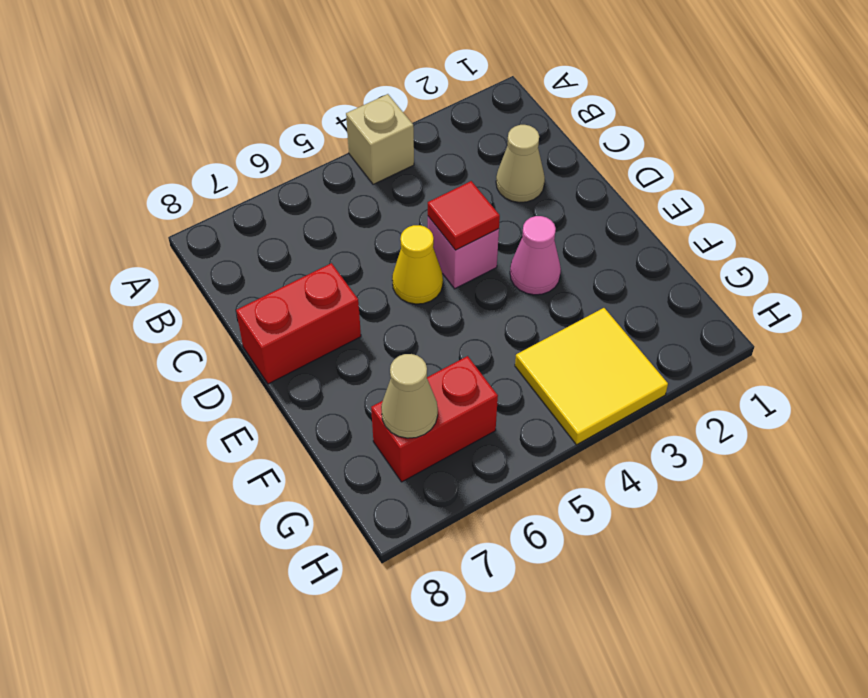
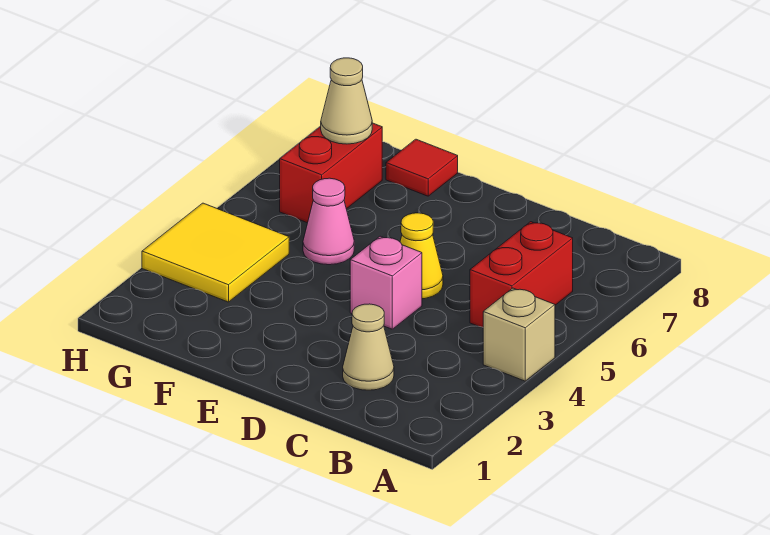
red 1x1 tile [428,181,500,250] -> red 1x1 tile moved to [386,139,458,196]
red 1x2 brick [236,263,361,384] -> red 1x2 brick moved to [470,222,573,327]
pink 1x1 cone [510,216,561,295] -> pink 1x1 cone moved to [303,178,354,265]

